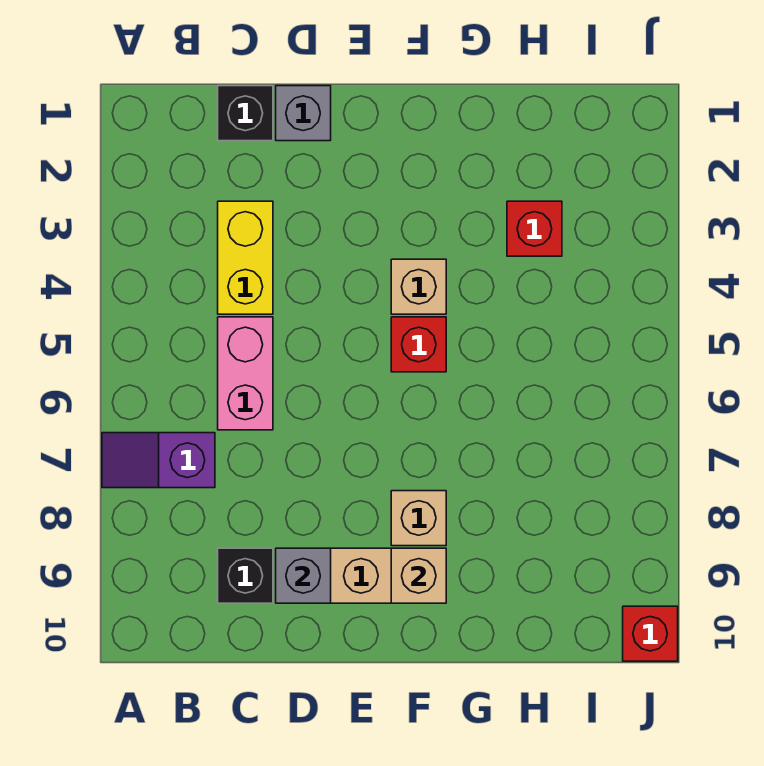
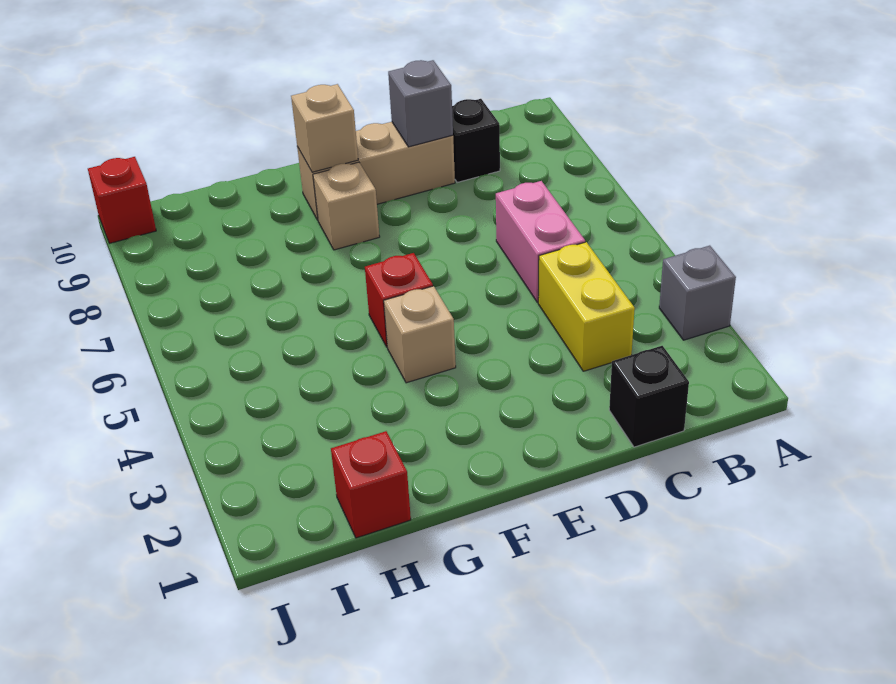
purple 1x2 slope [102,433,215,488] -> none
grey 1x1 brick [276,86,331,141] -> grey 1x1 brick moved to [659,246,736,340]
red 1x1 brick [507,201,562,256] -> red 1x1 brick moved to [331,431,411,538]

